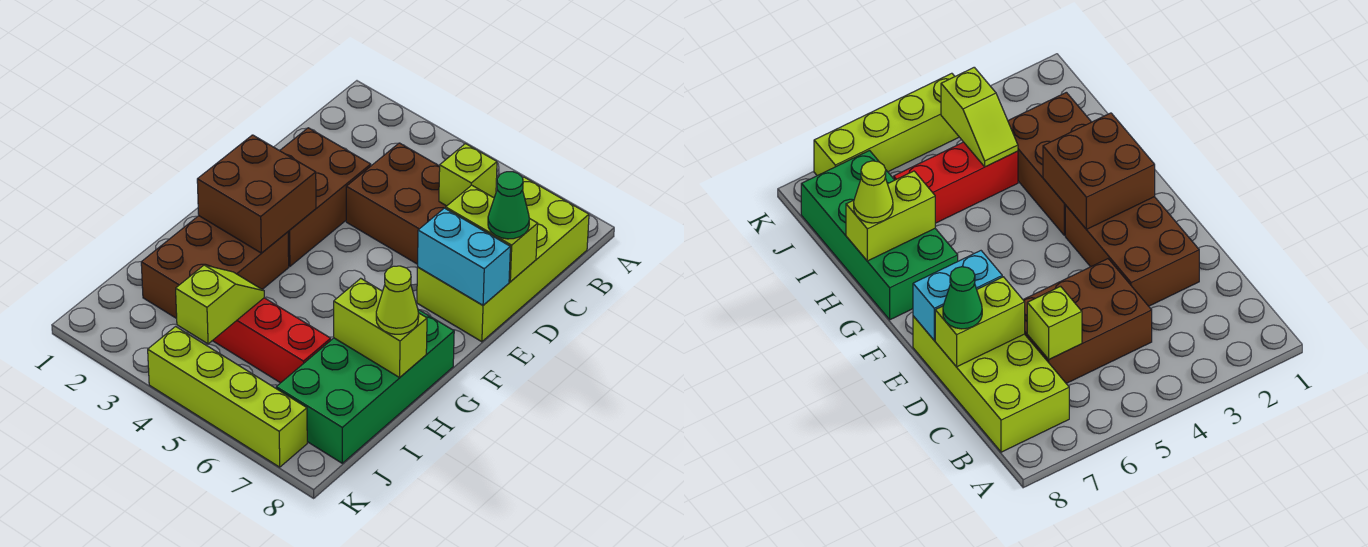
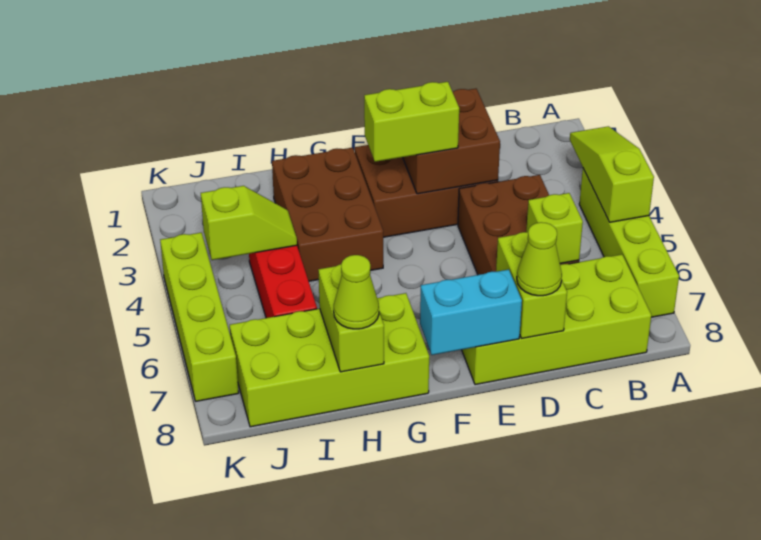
none -> lime 1x3 slope [570,126,654,222]
none -> lime 1x4 brick [579,169,679,317]
green 1x1 cone [488,172,529,239] -> lime 1x1 cone [517,222,562,296]
none -> lime 1x2 brick [364,82,459,162]
cyan 1x2 brick [418,208,510,305] -> cyan 1x2 brick turned to [420,269,522,355]
brown 2x2 brick [197,135,316,253] -> brown 2x2 brick moved to [403,89,500,194]
brown 2x3 brick [141,216,289,319] -> brown 2x3 brick turned to [272,148,383,281]
green 2x4 brick [276,310,454,463] -> lime 2x4 brick [230,293,429,427]

